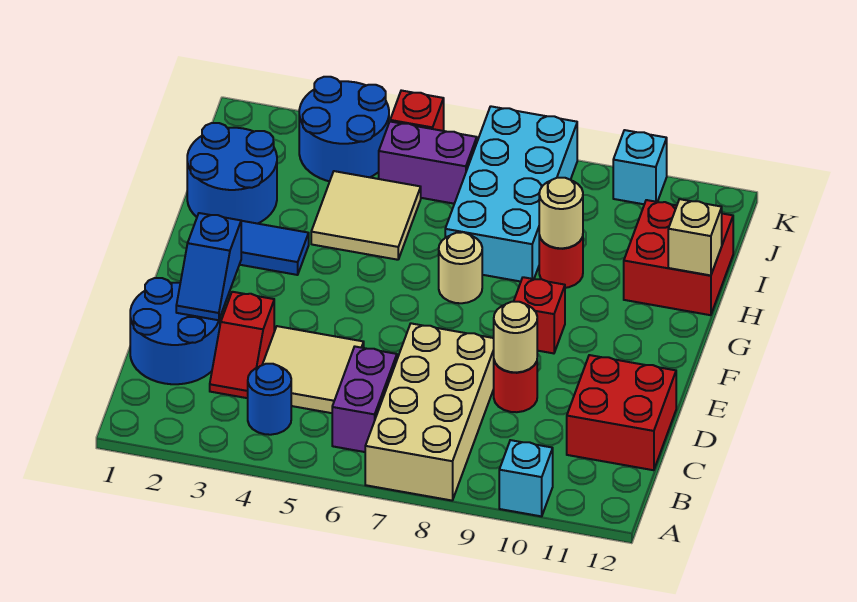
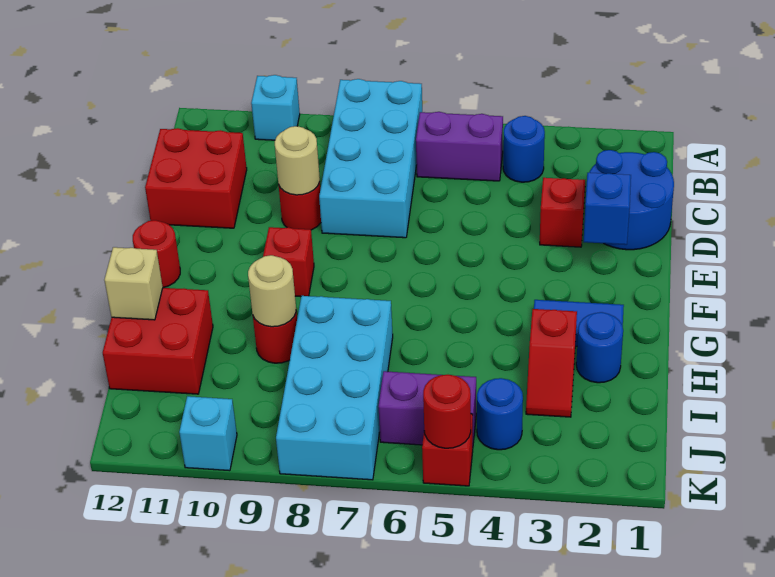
tan 2x4 brick [365,323,494,500] -> cyan 2x4 brick [319,79,422,238]
purple 1x2 brick [332,347,397,452] -> purple 1x2 brick turned to [416,112,503,181]
tan 2x2 tile [262,326,364,413] -> none
none -> red 1x1 round brick [133,220,180,288]
tan 1x1 round brick [439,232,482,303] -> none
blue 2x2 round brick [187,123,277,224] -> blue 1x1 round brick [576,312,623,383]
none -> red 1x2 slope [526,309,577,417]
tan 2x2 tile [311,171,421,260] -> none
blue 2x2 round brick [299,77,389,181] -> blue 1x1 round brick [477,378,523,450]
none -> red 1x1 round brick [423,375,471,448]

